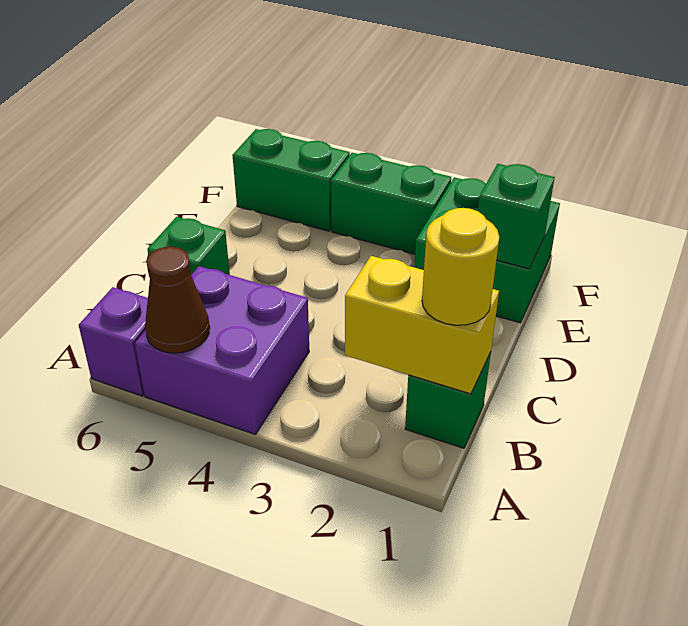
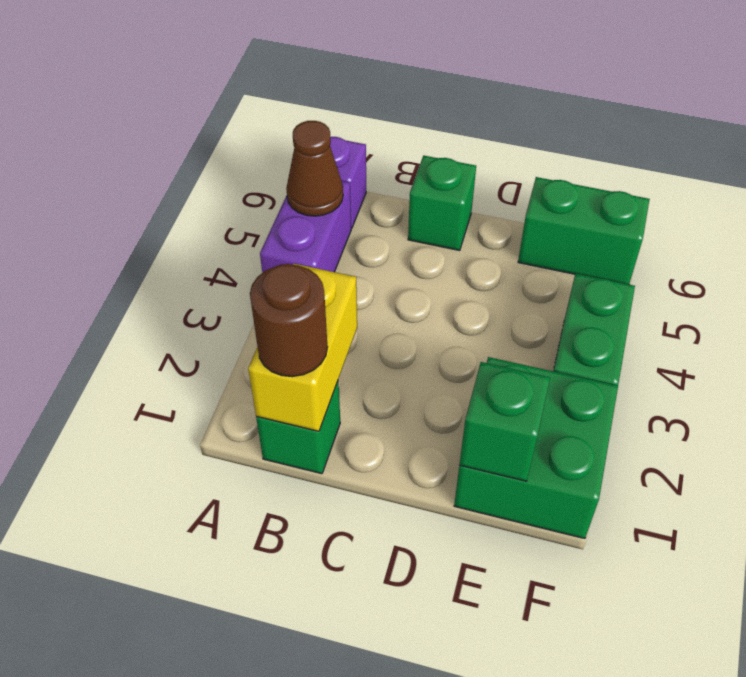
purple 2x2 brick [135,266,309,434] -> purple 1x2 brick [260,181,351,273]
yellow 1x1 round brick [422,208,499,325] -> brown 1x1 round brick [250,264,328,377]
green 1x2 brick [232,129,350,231] -> green 1x2 brick turned to [518,177,650,284]

